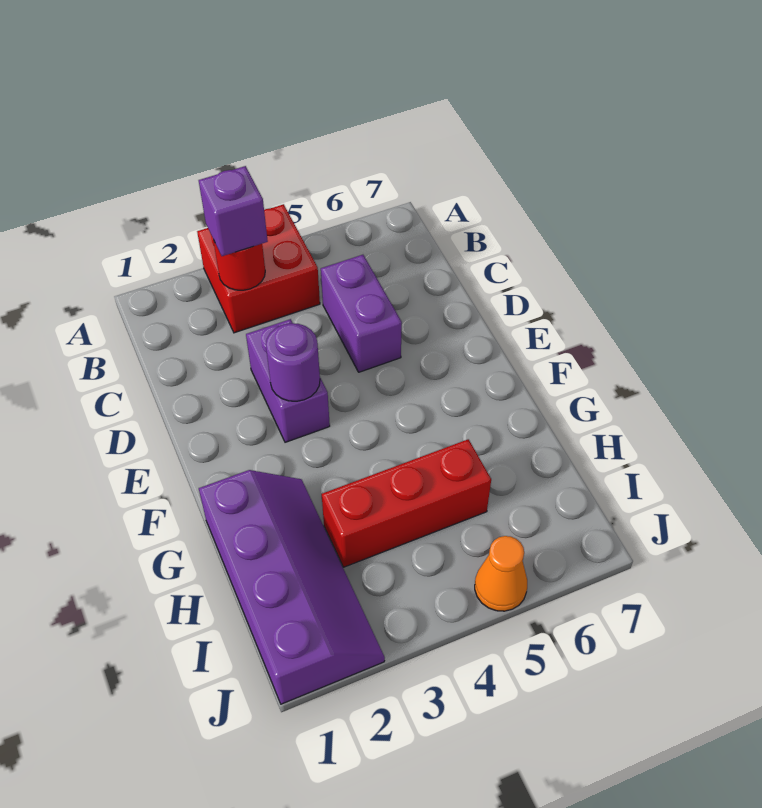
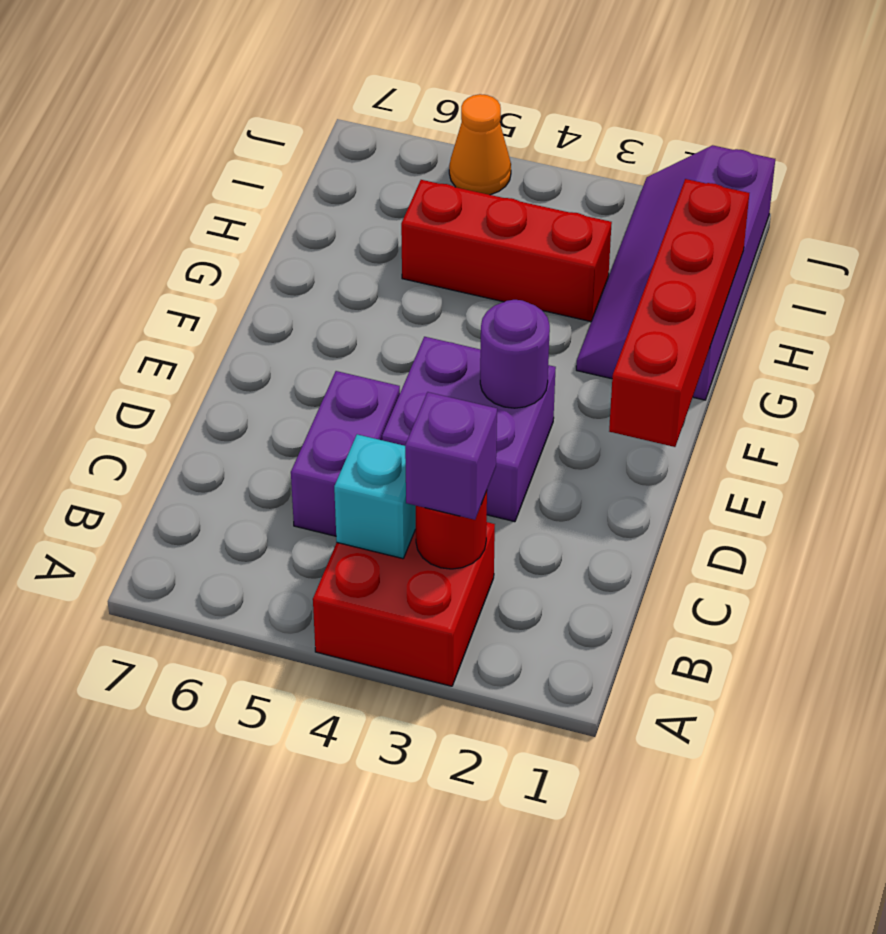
none -> cyan 1x1 brick [334,434,416,559]
purple 1x2 brick [246,319,330,442] -> purple 2x2 brick [382,337,556,522]
none -> red 1x4 brick [609,179,749,447]

